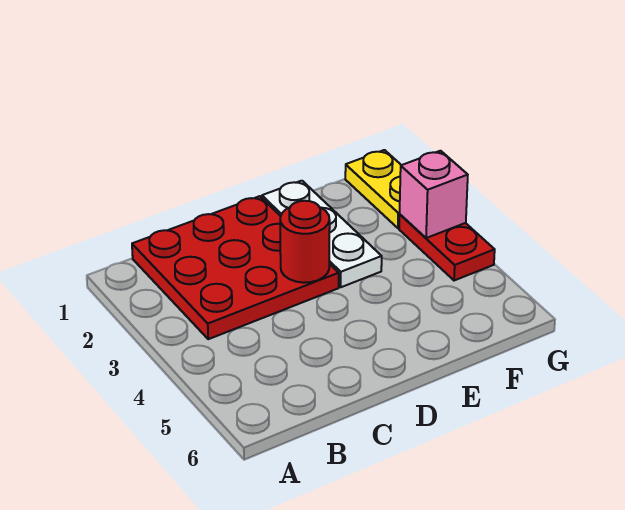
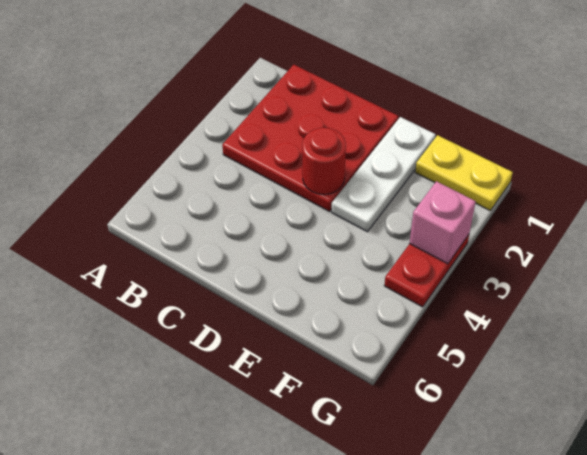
yellow 1x2 plate [345,150,401,228] -> yellow 1x2 plate turned to [415,135,513,210]

